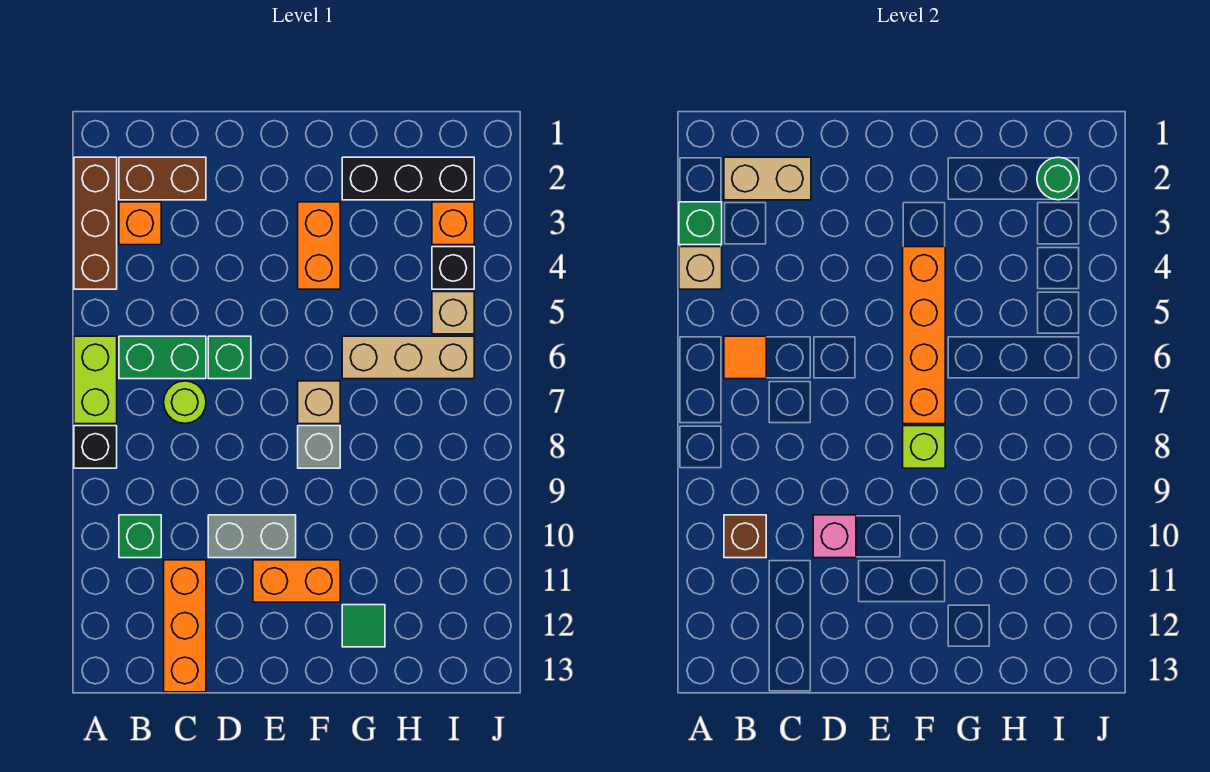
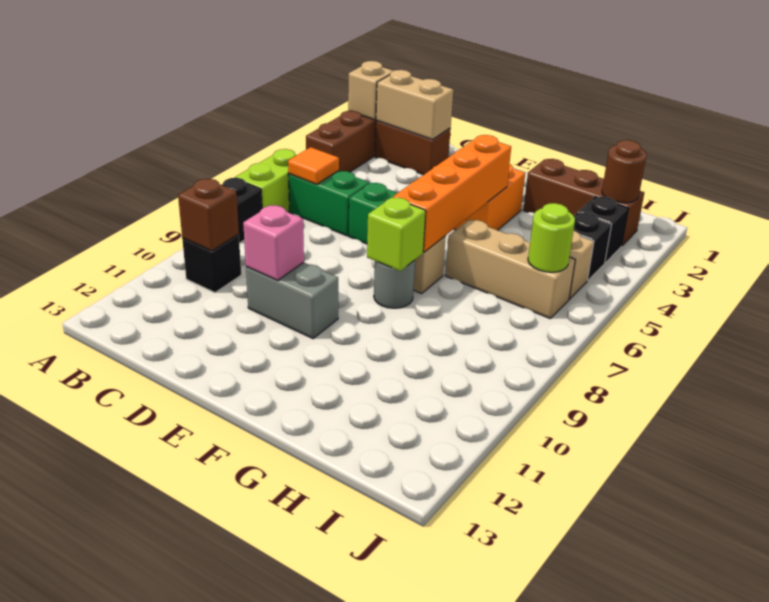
green 1x1 brick [679,202,722,245] -> none
tan 1x1 brick [679,247,722,289] -> tan 1x1 brick moved to [348,61,393,120]
orange 1x1 brick [119,202,161,245] -> none
green 1x1 brick [119,515,161,558] -> black 1x1 brick [182,234,241,293]
lime 1x1 round brick [164,381,206,423] -> lime 1x1 round brick moved to [528,203,575,272]
orange 1x3 brick [164,560,206,692] -> none
orange 1x2 brick [253,560,340,602] -> none
grey 1x1 brick [298,426,340,468] -> grey 1x1 round brick [374,260,415,308]
black 1x3 brick [342,157,474,200] -> brown 1x3 brick [523,159,644,246]
green 1x1 tile [342,605,385,647] -> none
green 1x1 round brick [1037,157,1079,200] -> brown 1x1 round brick [602,140,646,203]
orange 1x1 brick [432,202,474,245] -> black 1x1 brick [578,196,628,263]

